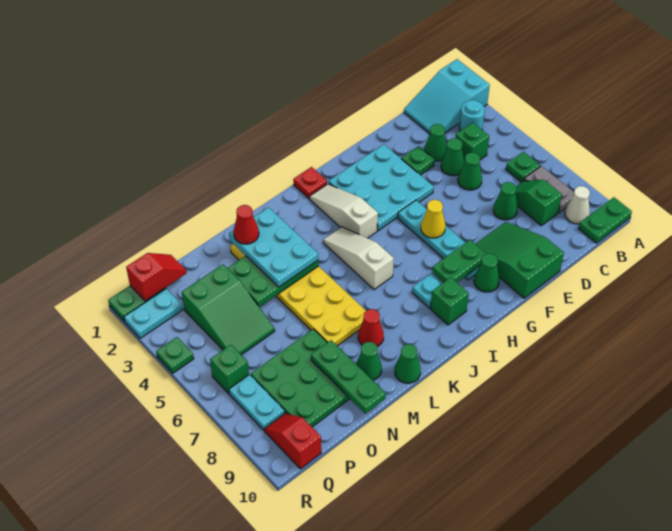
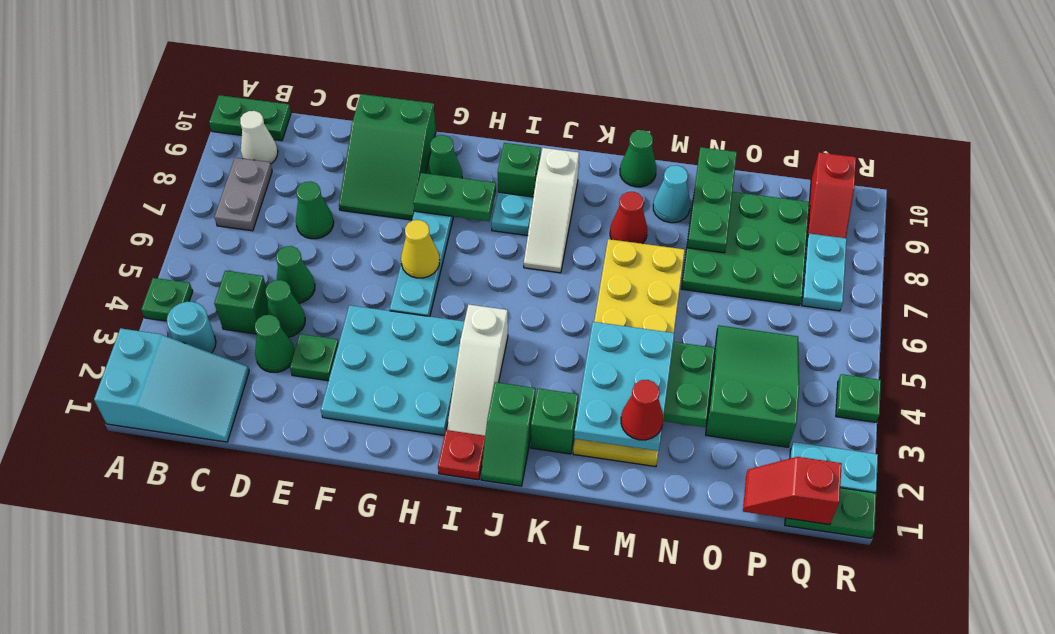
green 1x1 plate [506,152,540,182] -> green 1x1 plate moved to [141,278,193,321]
green 1x2 slope [516,180,562,226] -> green 1x2 slope moved to [481,382,536,486]
white 1x3 slope [323,227,394,290] -> white 1x3 slope moved to [524,148,579,273]
green 1x1 cone [356,342,382,380] -> cyan 1x1 cone [653,165,690,223]
green 1x1 brick [210,345,249,394] -> green 1x1 brick moved to [531,388,578,454]

